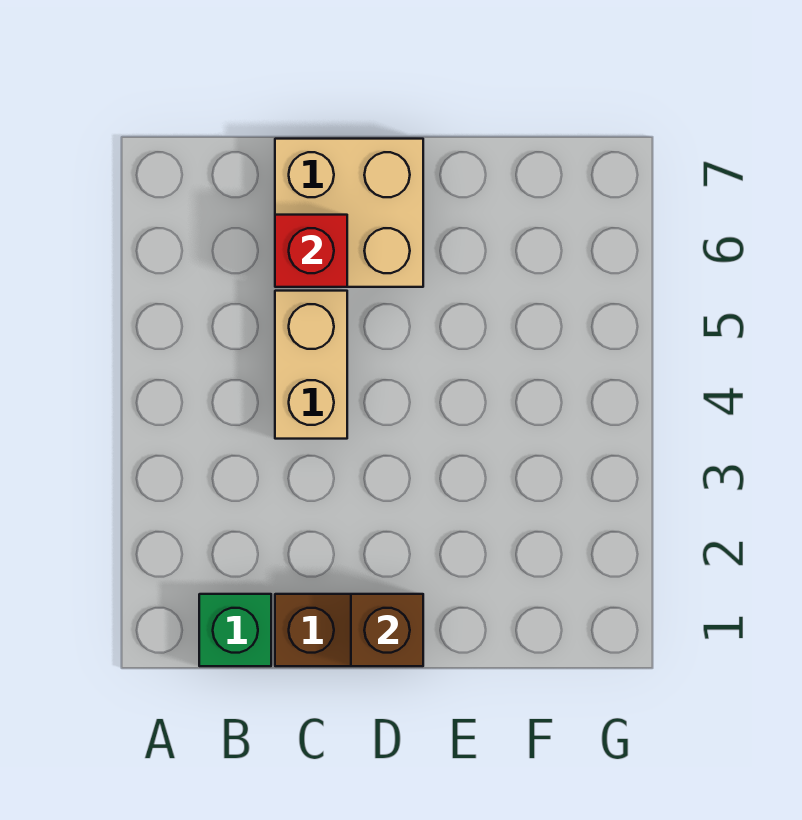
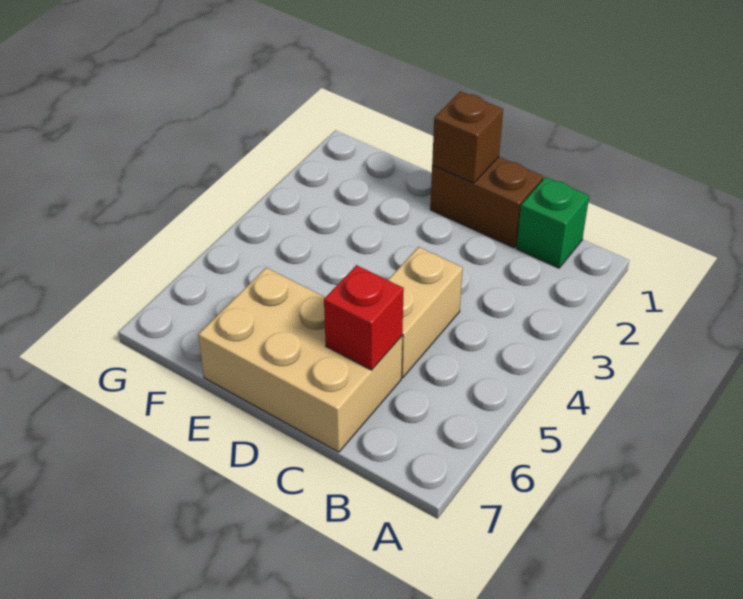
tan 2x2 brick [275,139,423,287] -> tan 2x3 brick [198,268,402,452]

